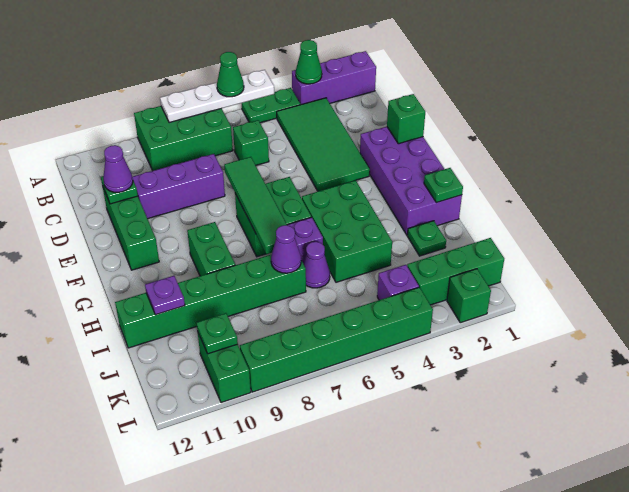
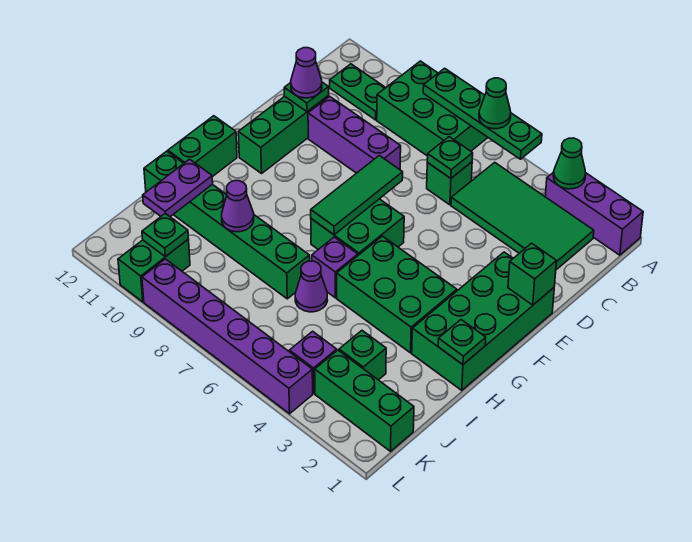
green 1x2 plate [242,88,300,123] -> green 1x2 plate moved to [330,64,386,120]
white 1x4 plate [160,70,274,123] -> green 1x4 plate [423,68,542,159]
green 2x4 tile [277,98,370,191] -> green 2x4 tile turned to [451,162,594,270]
purple 2x4 brick [360,127,462,235] -> green 2x4 brick [412,252,554,390]
green 1x4 tile [224,157,287,254] -> green 1x3 tile [311,156,403,235]
green 2x3 brick [302,180,392,282] -> green 2x3 brick turned to [337,236,457,353]
green 1x2 brick [187,222,235,276] -> green 1x2 brick moved to [168,116,237,177]
green 1x1 plate [407,221,446,256] -> green 1x1 plate moved to [427,137,473,178]
purple 1x1 cone [271,225,301,273] -> purple 1x1 cone moved to [222,181,254,232]
purple 1x1 plate [145,276,185,315] -> purple 1x2 plate [143,159,213,217]
green 1x1 brick [447,269,491,323] -> green 1x1 brick moved to [339,331,386,380]
green 1x6 brick [240,287,433,392] -> purple 1x6 brick [142,259,313,414]

